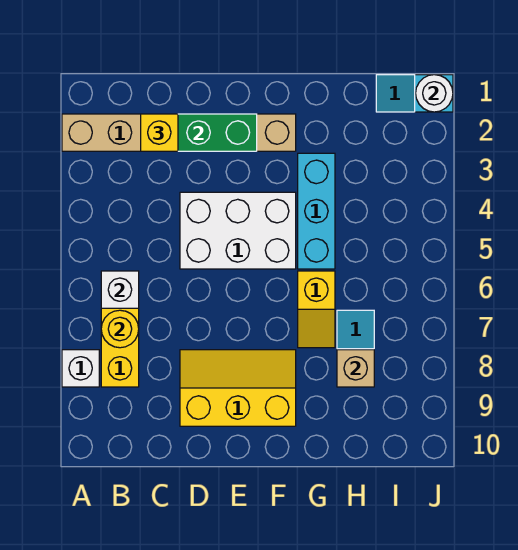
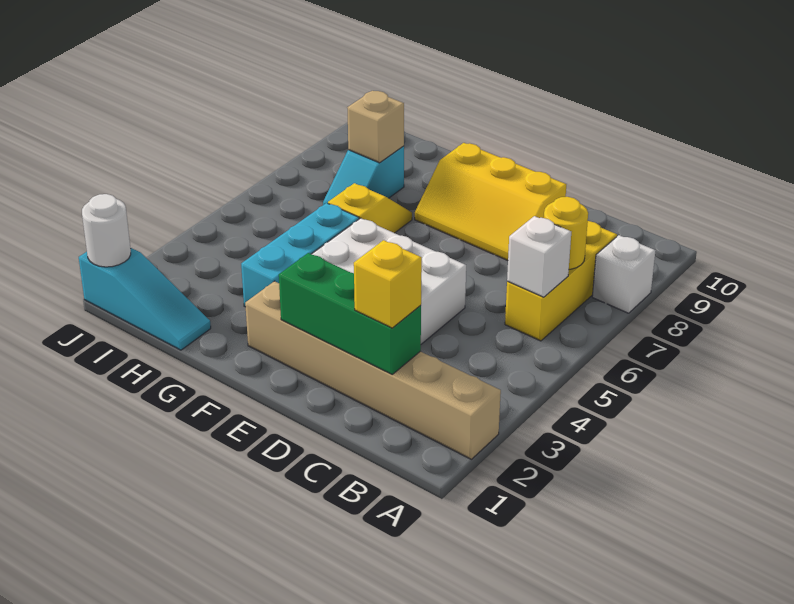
cyan 1x2 slope [376,75,453,112] -> cyan 1x3 slope [79,248,211,350]

